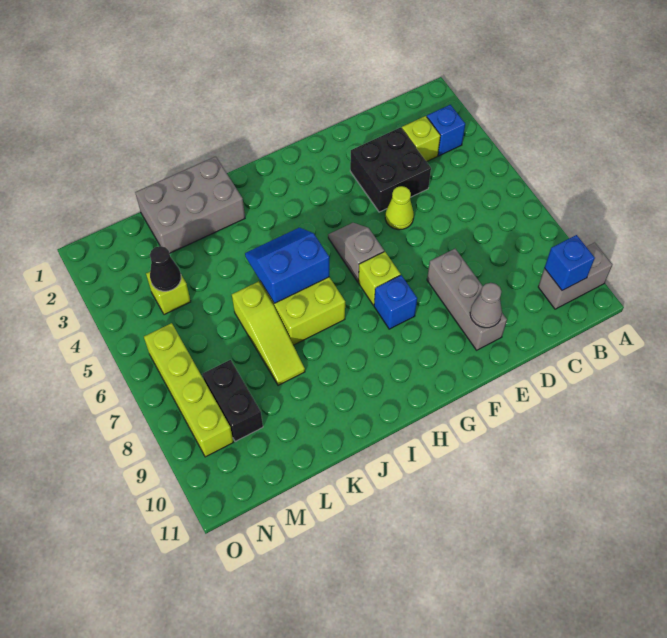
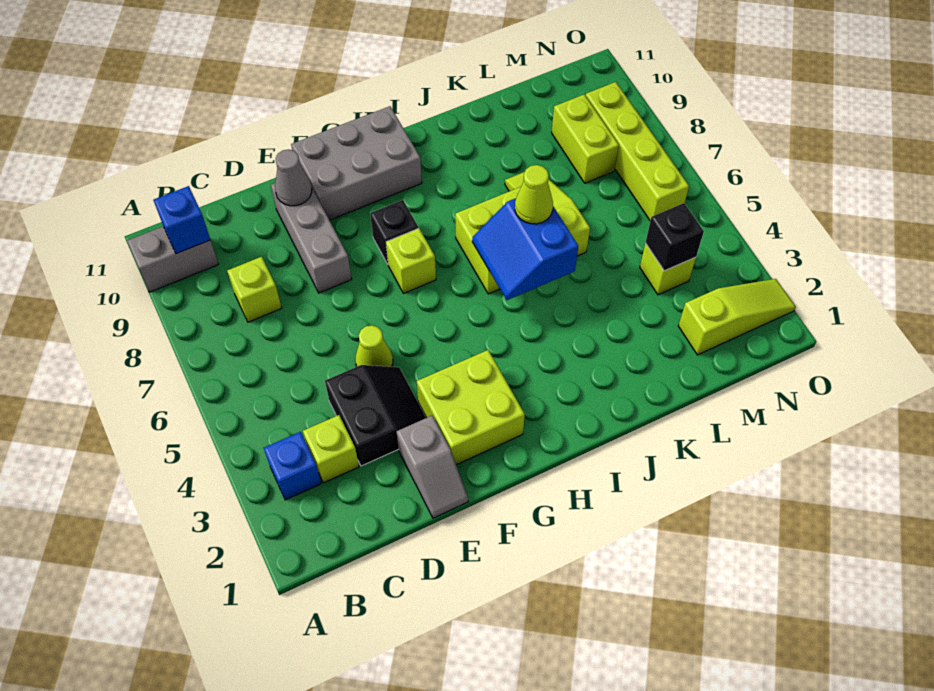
none -> lime 1x1 brick [227,257,282,322]
black 2x2 brick [350,128,431,212] -> black 2x2 slope [325,365,426,466]
none -> lime 2x2 brick [417,350,525,465]
grey 1x2 slope [328,223,384,282] -> grey 1x2 slope moved to [397,416,468,518]
blue 1x1 brick [374,275,417,329] -> black 1x1 brick [370,200,418,264]
blue 2x2 slope [245,228,329,304] -> blue 2x2 slope turned to [472,198,578,300]
grey 2x3 brick [135,156,245,254] -> grey 2x3 brick moved to [291,106,422,220]
none -> lime 1x1 cone [515,165,553,224]
none -> lime 1x3 slope [678,279,796,355]
black 1x1 cone [150,246,181,291] -> black 1x1 brick [645,203,704,271]
black 1x2 brick [202,360,263,442] -> lime 1x2 brick [552,95,619,183]

